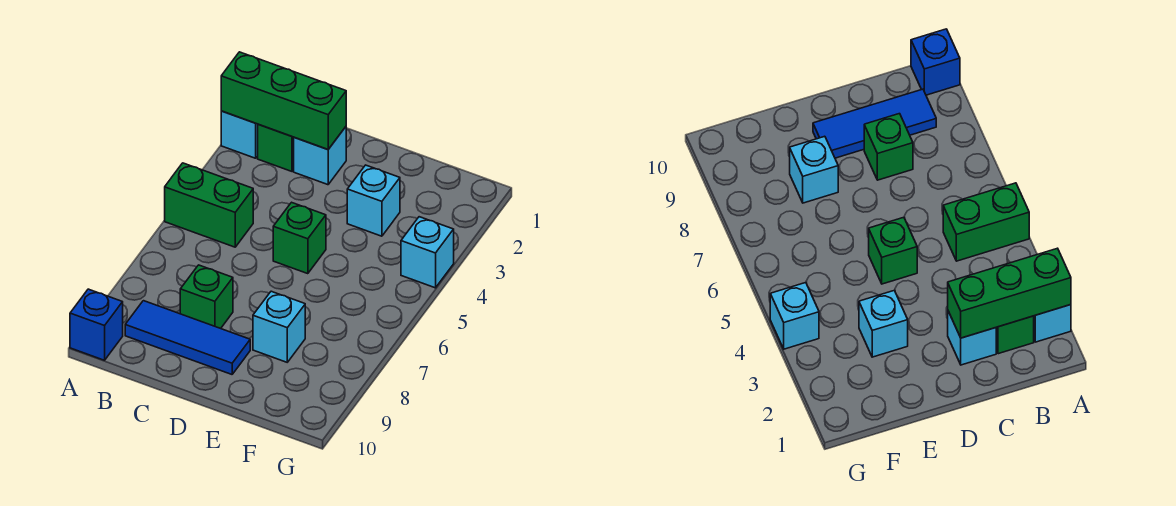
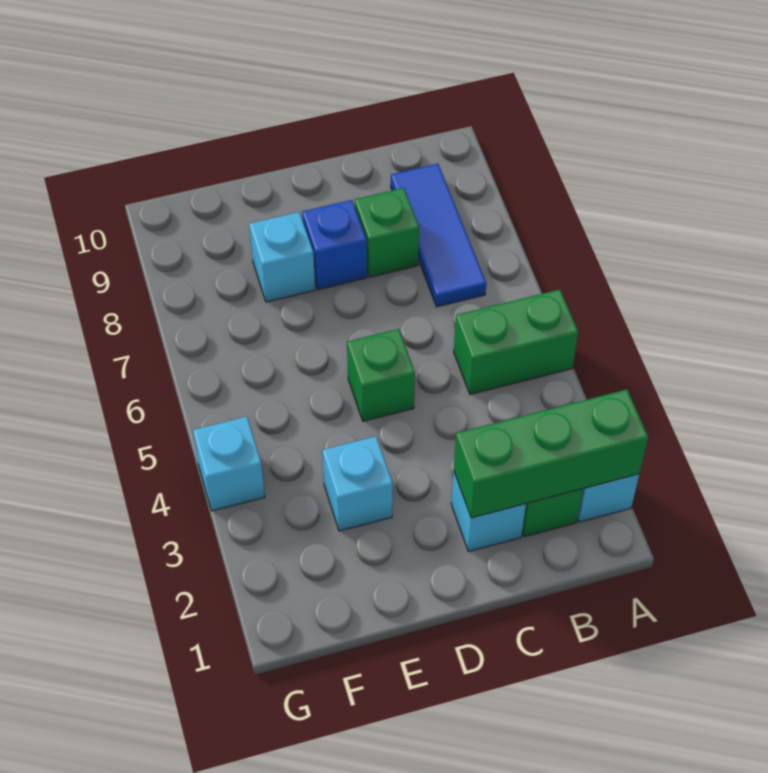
blue 1x1 brick [70,289,123,360] -> blue 1x1 brick moved to [302,200,367,290]
blue 1x3 tile [125,301,250,374] -> blue 1x3 tile turned to [391,164,486,307]

